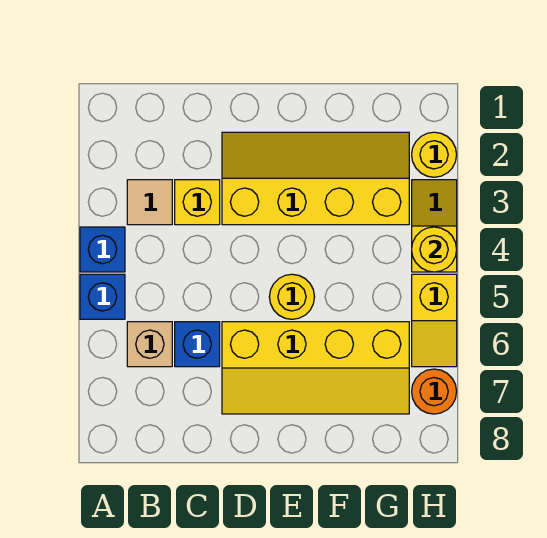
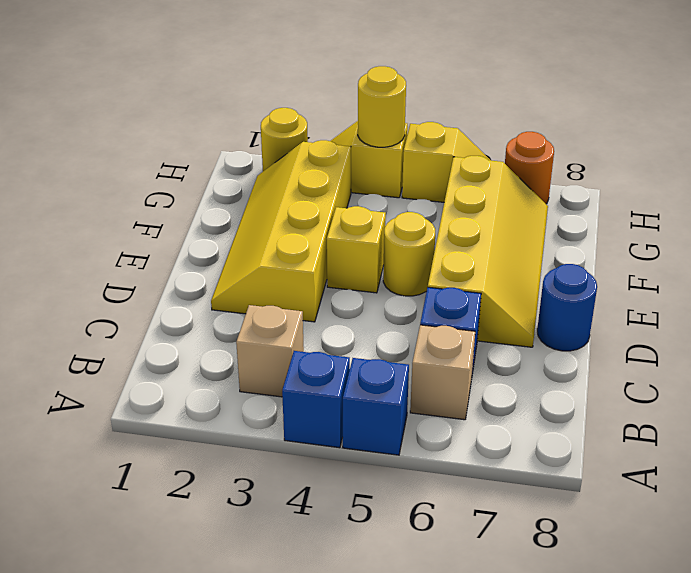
tan 1x1 tile [127,180,172,225] -> tan 1x1 brick [236,305,304,397]
yellow 1x1 brick [175,180,220,225] -> yellow 1x1 brick moved to [327,206,386,293]
none -> blue 1x1 round brick [537,264,597,351]

